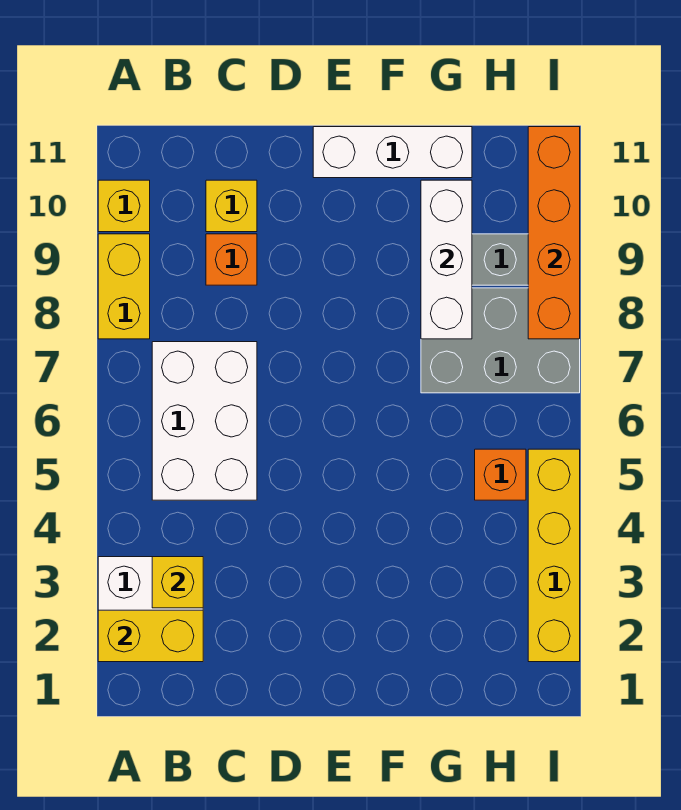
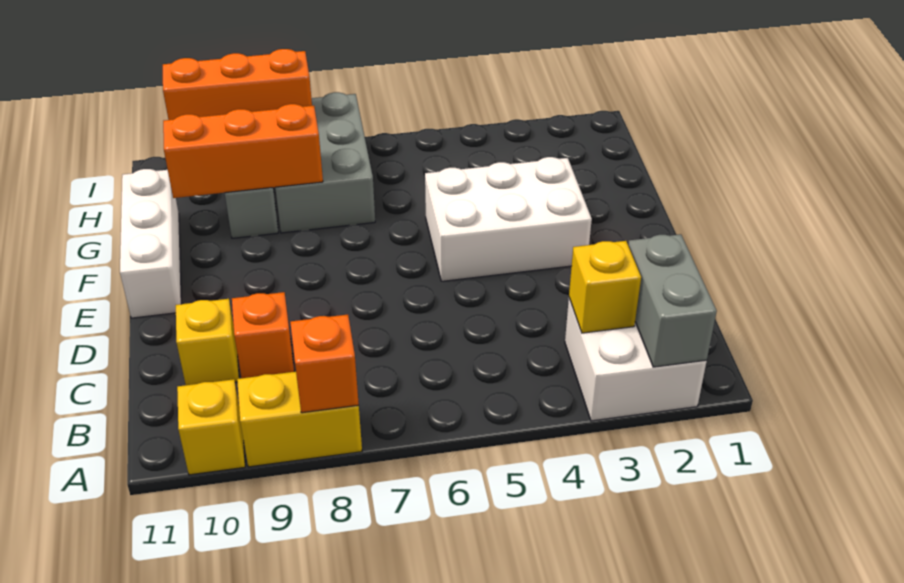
yellow 1x2 brick [98,610,203,662] -> grey 1x2 brick [628,234,717,367]
white 2x3 brick [152,342,257,500] -> white 2x3 brick moved to [425,157,592,281]
white 1x3 brick [421,180,472,339] -> orange 1x3 brick [163,104,323,198]
orange 1x1 brick [475,449,526,500] -> orange 1x1 brick moved to [290,315,359,413]
yellow 1x4 brick [528,449,580,662] -> none
orange 1x4 brick [528,127,580,339] -> orange 1x3 brick [163,49,312,120]

